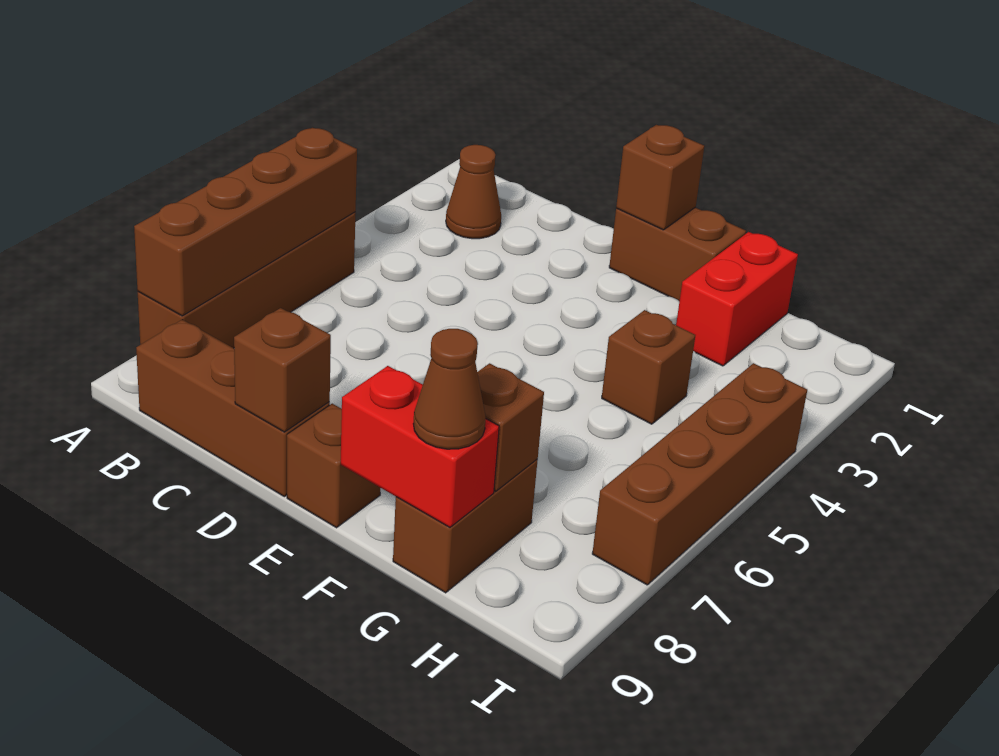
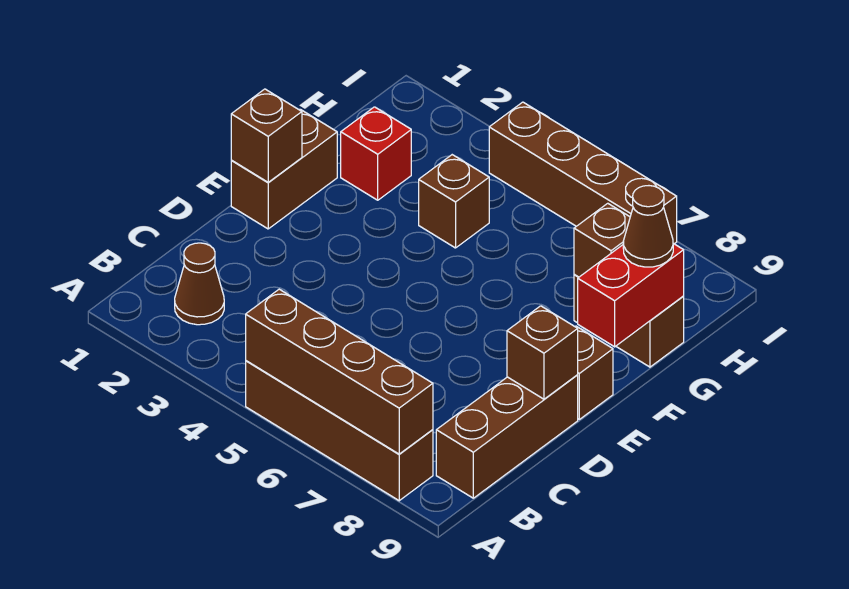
red 1x2 brick [676,232,798,366] -> red 1x1 brick [341,107,411,200]

